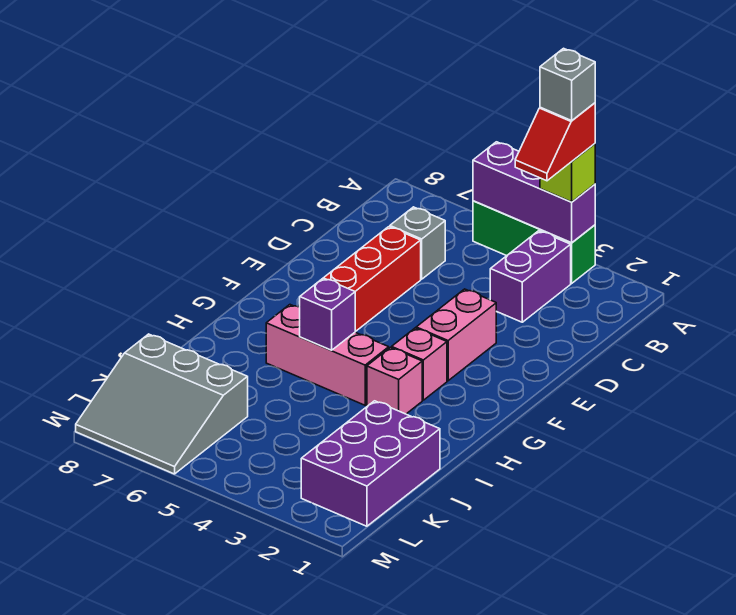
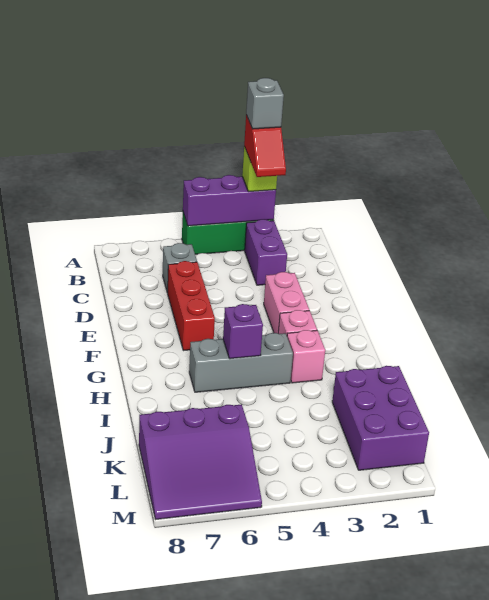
pink 1x3 brick [266,305,389,405] -> grey 1x3 brick [189,333,293,392]
grey 3x3 slope [76,334,248,474] -> purple 3x3 slope [139,404,262,519]

